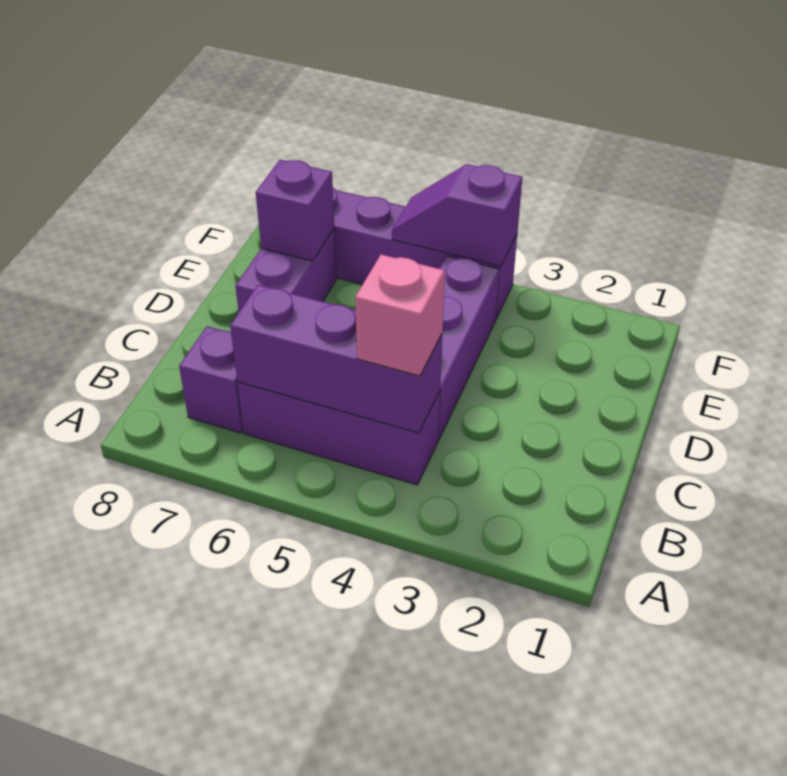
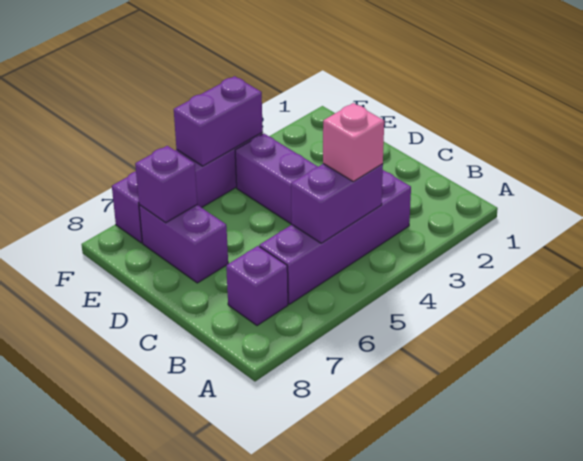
purple 1x3 brick [237,382,440,485] -> purple 1x4 brick [259,170,411,304]
purple 1x3 brick [230,285,442,433] -> purple 1x2 brick [291,164,383,243]
purple 1x2 slope [392,164,522,266] -> purple 1x2 brick [174,76,263,166]

